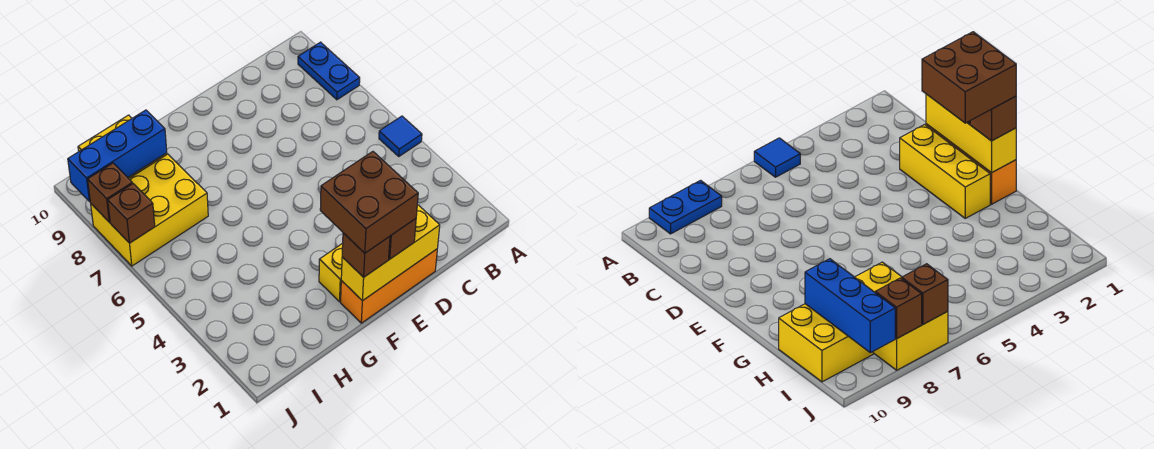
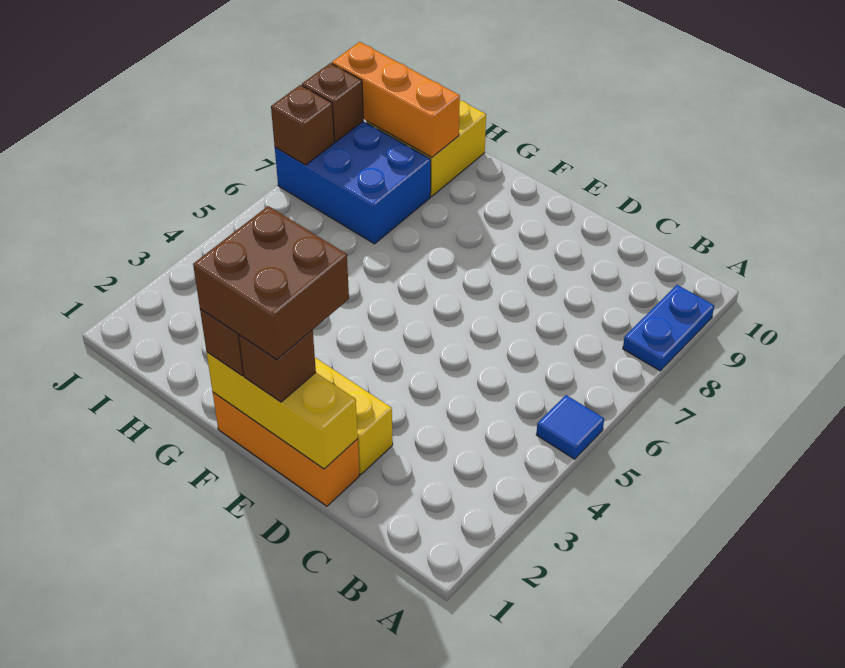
yellow 2x3 brick [91,154,208,266] -> blue 2x3 brick [275,121,431,244]
blue 1x3 brick [68,110,167,201] -> orange 1x3 brick [332,42,460,157]

